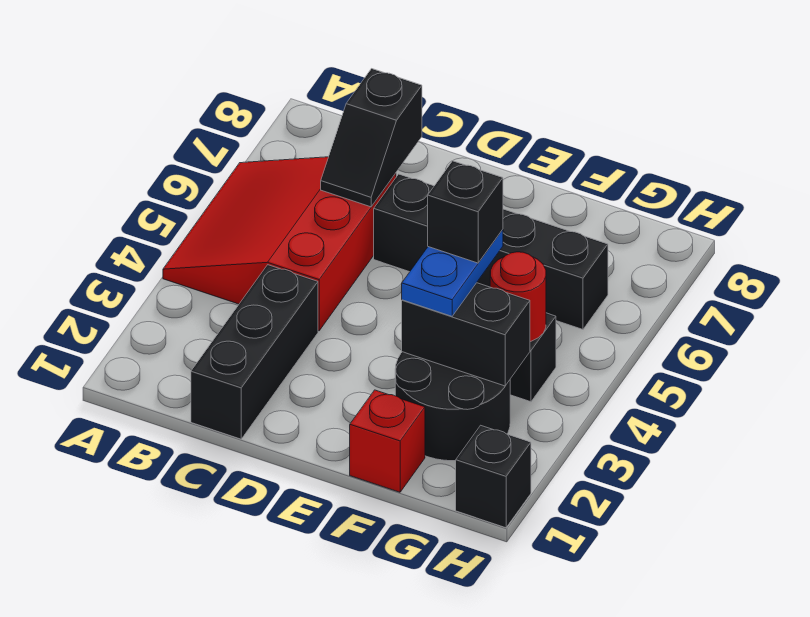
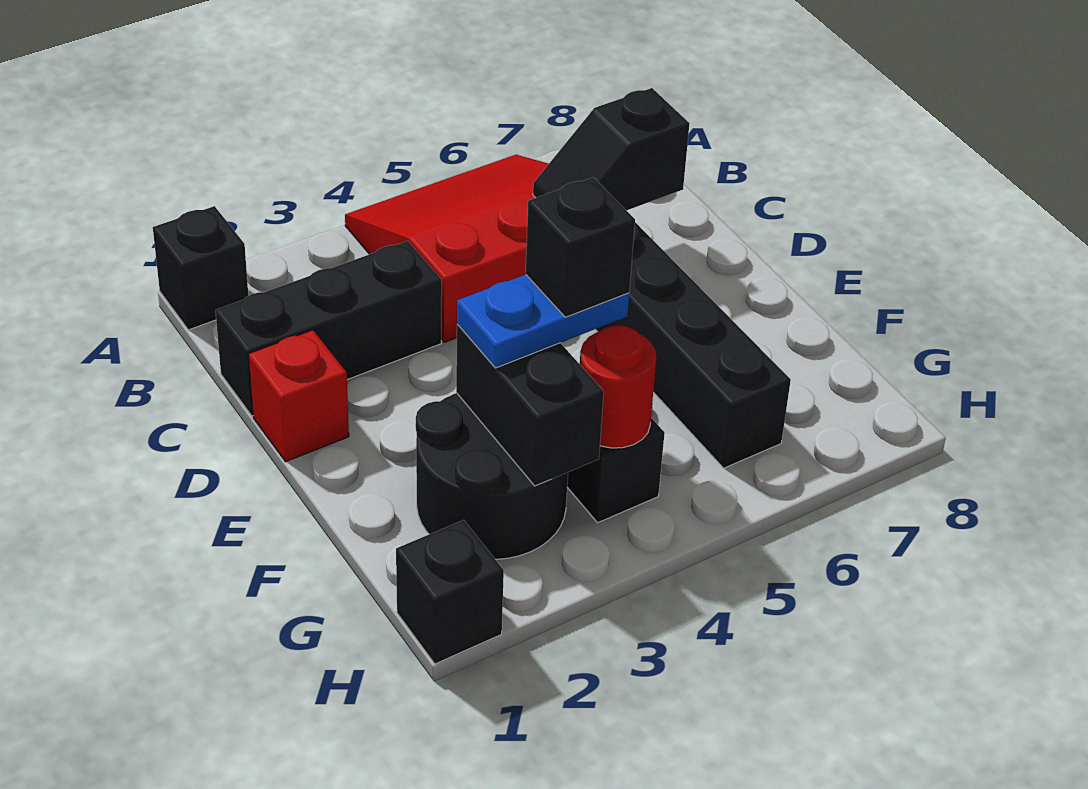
none -> black 1x1 brick [153,206,248,330]
red 1x1 brick [350,390,425,492] -> red 1x1 brick moved to [249,330,349,462]

